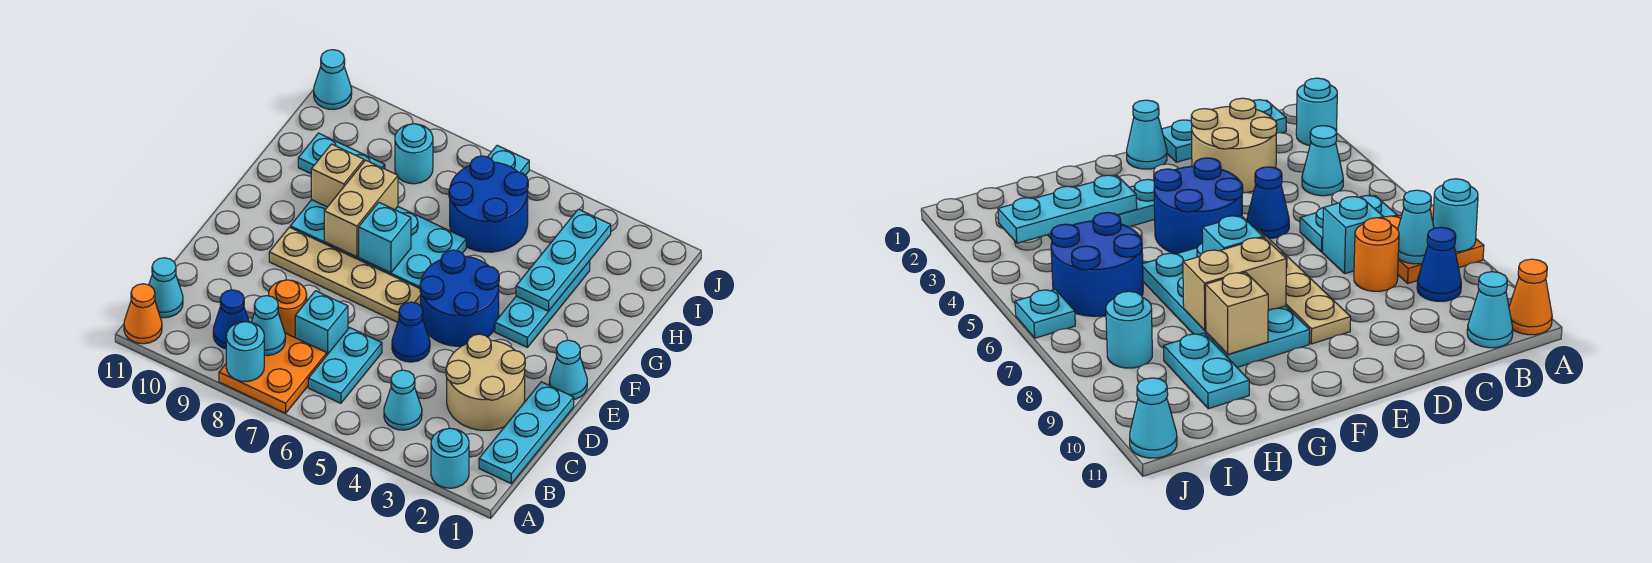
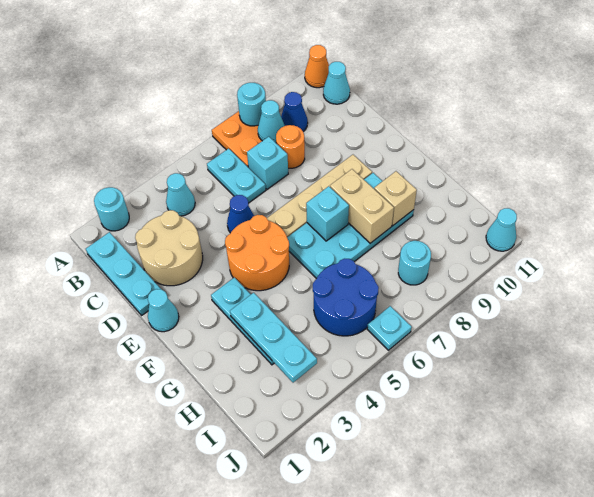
blue 2x2 round brick [420,250,499,346] -> orange 2x2 round brick [225,215,289,291]
cyan 1x2 plate [298,133,385,174] -> none

